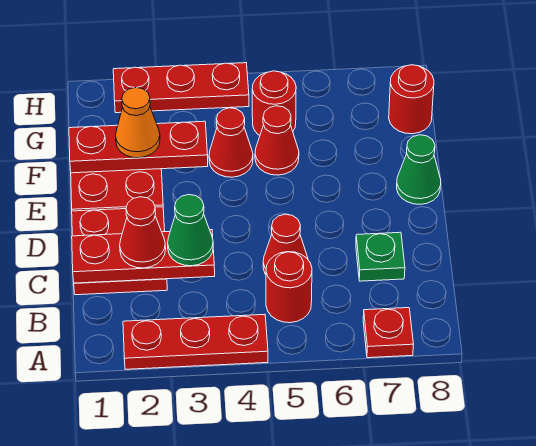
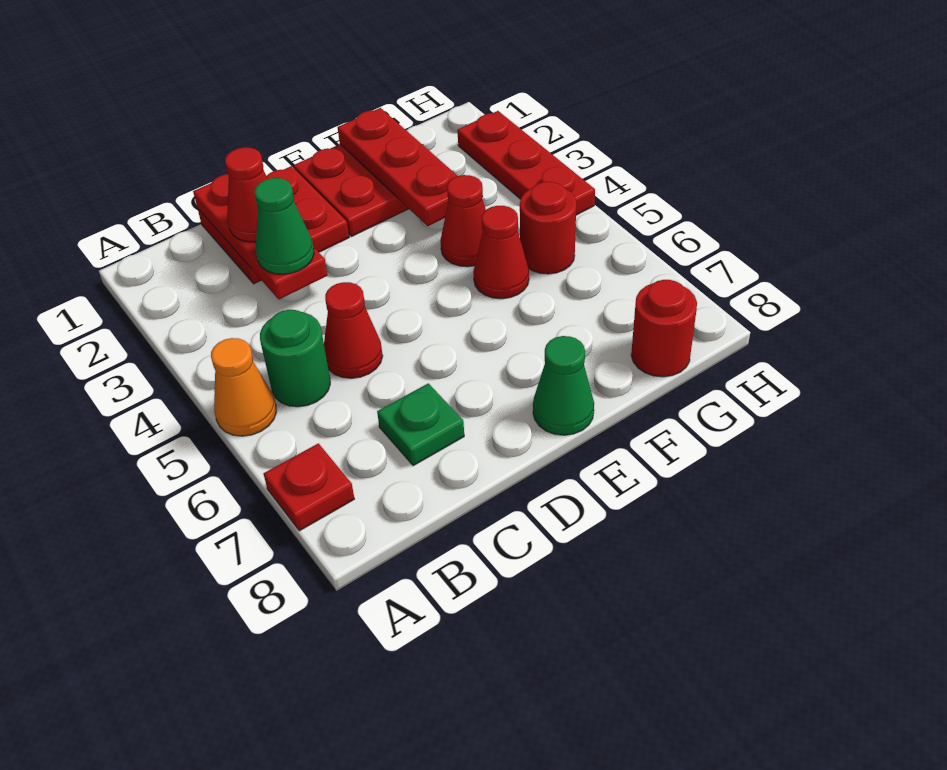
red 1x3 plate [123,314,268,369] -> none
red 1x1 round brick [266,252,312,323] -> green 1x1 round brick [260,310,330,407]
orange 1x1 cone [116,88,160,158] -> orange 1x1 cone moved to [211,338,276,436]

